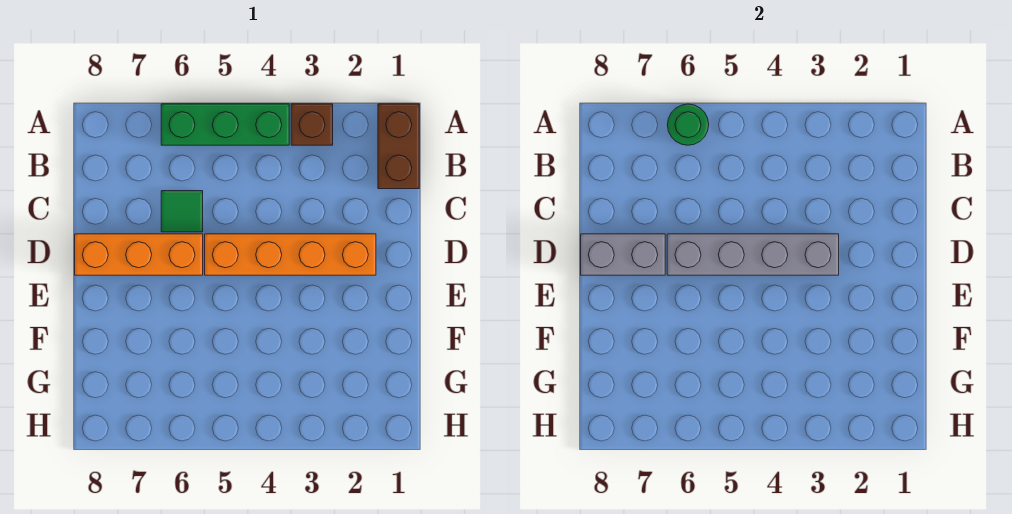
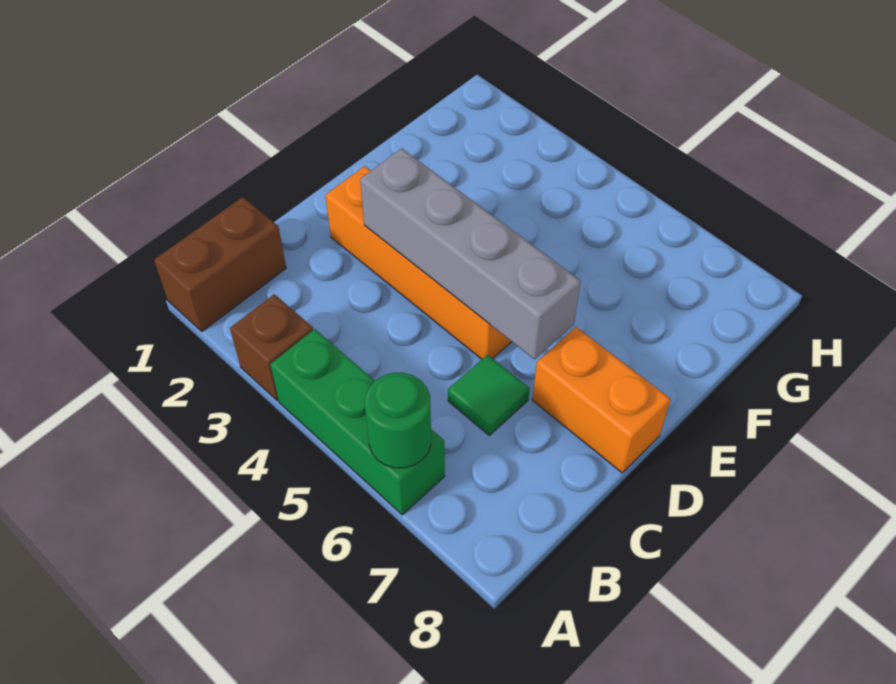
orange 1x3 brick [75,234,203,275] -> orange 1x2 brick [532,327,671,473]
grey 1x2 brick [581,234,665,275] -> none

